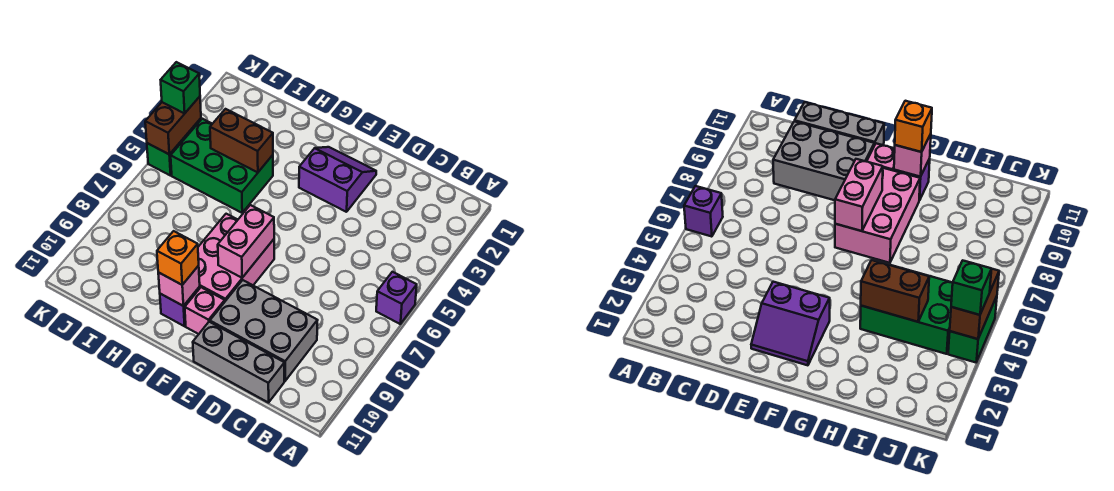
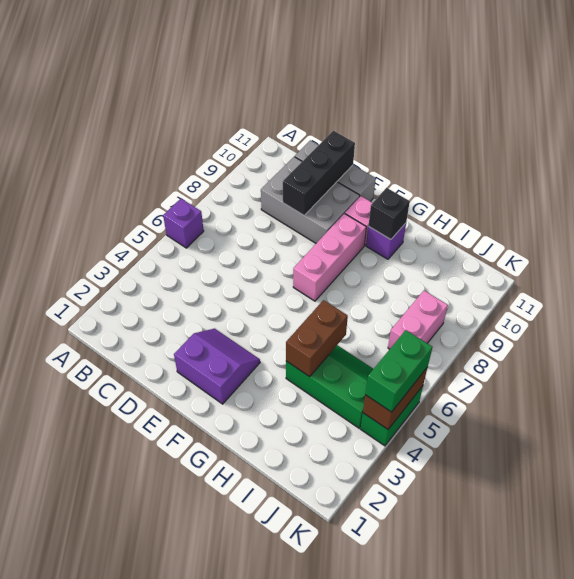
none -> black 1x3 brick [283,131,355,215]
purple 2x2 slope [299,147,376,212] -> purple 2x2 slope turned to [174,328,260,404]
pink 2x3 brick [198,214,274,301] -> pink 1x3 brick [293,214,366,301]
pink 1x2 brick [218,205,274,278] -> pink 1x2 brick moved to [388,290,448,349]
pink 1x1 brick [158,266,200,306] -> black 1x1 brick [368,188,410,240]
orange 1x1 brick [157,231,199,285] -> none
green 2x3 brick [171,119,273,213] -> green 2x3 slope [286,345,373,428]
brown 1x2 brick [210,109,273,172] -> brown 1x2 brick turned to [286,300,348,377]
green 1x1 brick [161,62,200,113] -> green 1x2 brick [365,330,432,412]

